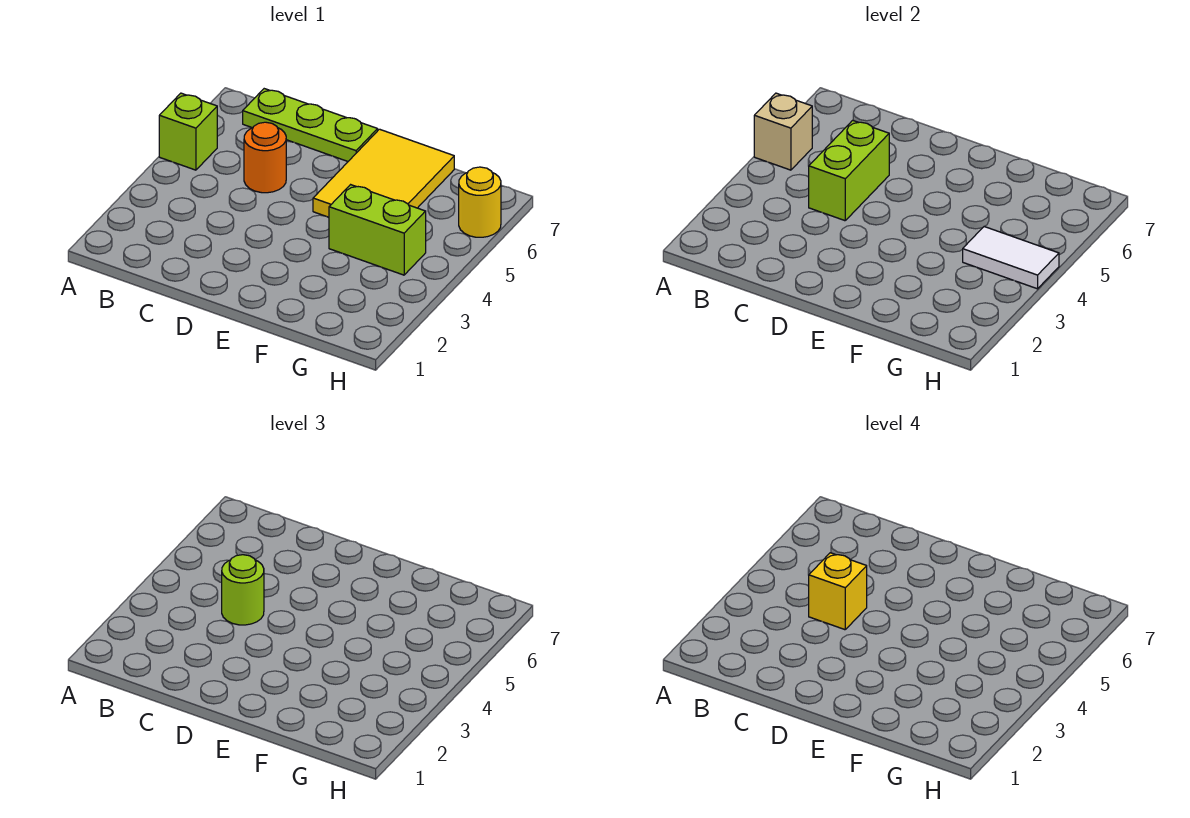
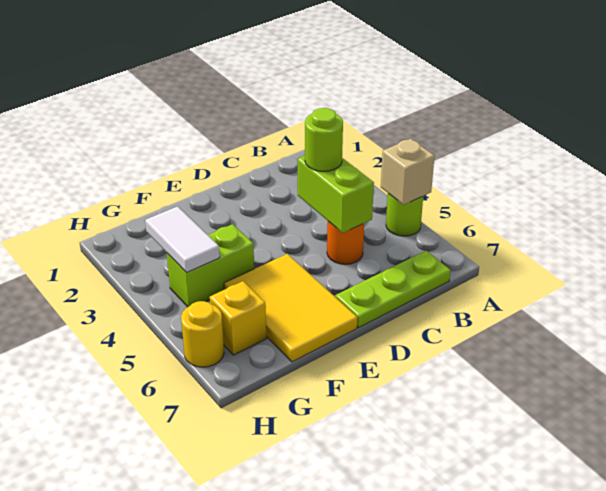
lime 1x1 brick [159,93,217,170] -> lime 1x1 round brick [386,193,423,236]
yellow 1x1 brick [809,553,867,630] -> yellow 1x1 brick moved to [210,281,266,355]
white 1x2 tile [963,226,1059,289] -> white 1x2 tile turned to [145,206,220,273]

